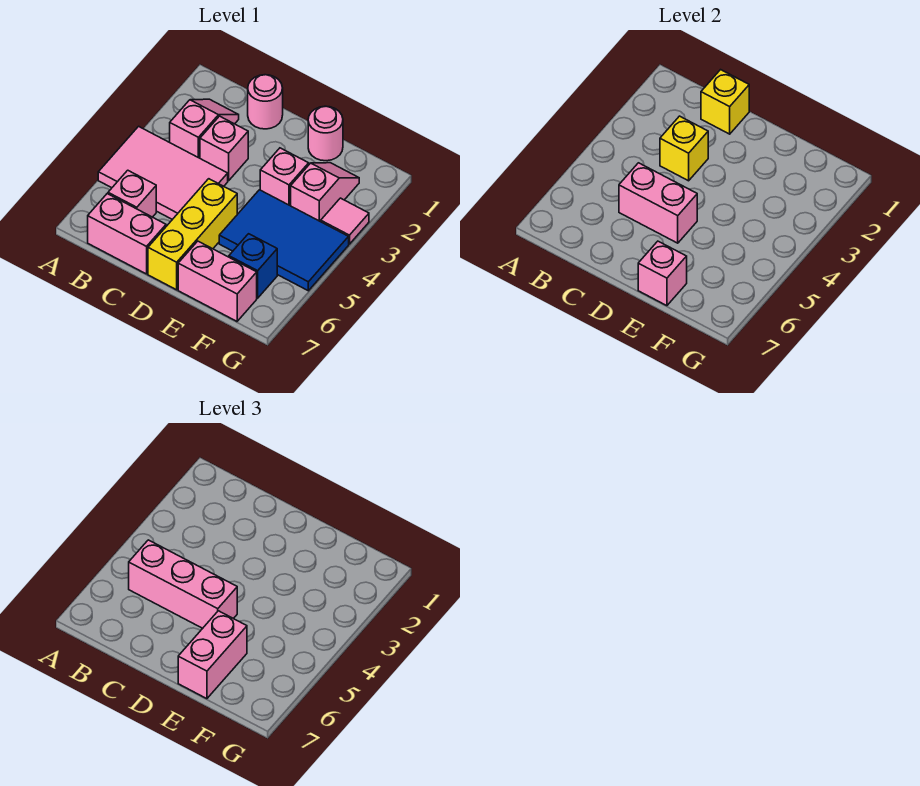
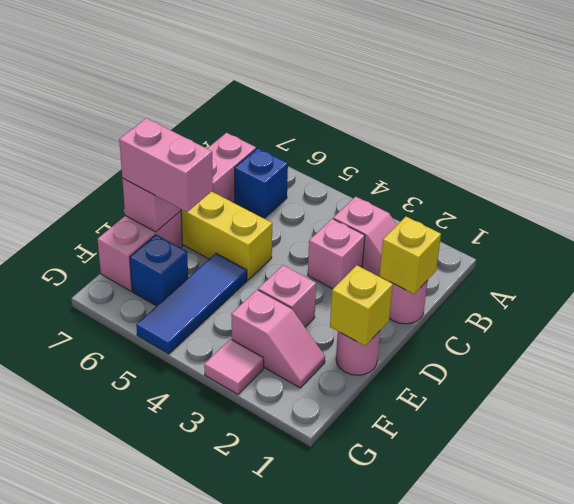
pink 2x3 tile [98,126,228,219] -> none
pink 1x3 brick [129,540,237,628] -> none
pink 1x1 brick [108,170,156,217] -> blue 1x1 brick [235,148,288,218]
yellow 1x1 brick [660,116,708,181] -> yellow 1x1 brick moved to [330,265,393,346]
pink 1x2 brick [619,163,697,243] -> none
blue 2x3 tile [219,190,349,291] -> blue 1x3 tile [136,253,247,354]

